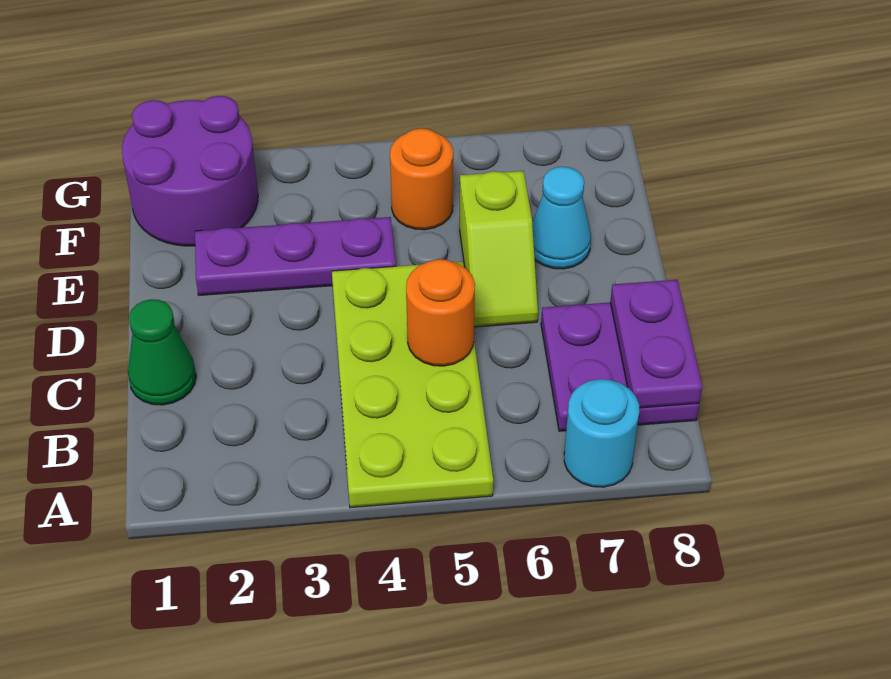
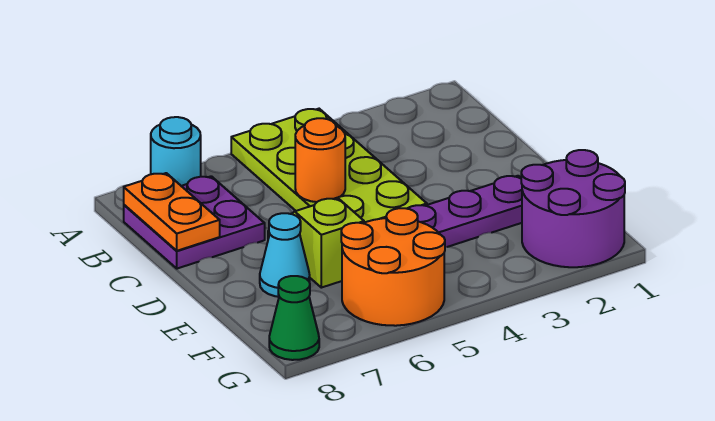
purple 1x2 plate [610,280,702,408] -> orange 1x2 plate [124,173,220,251]
green 1x1 cone [128,299,196,405] -> green 1x1 cone moved to [269,276,319,360]
orange 1x1 round brick [390,128,453,230] -> orange 2x2 round brick [341,208,445,326]

